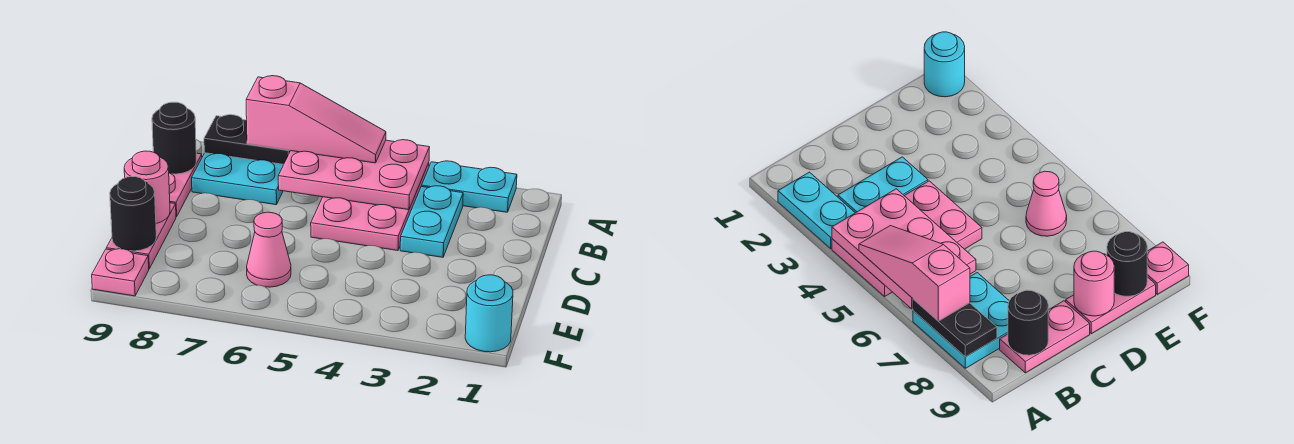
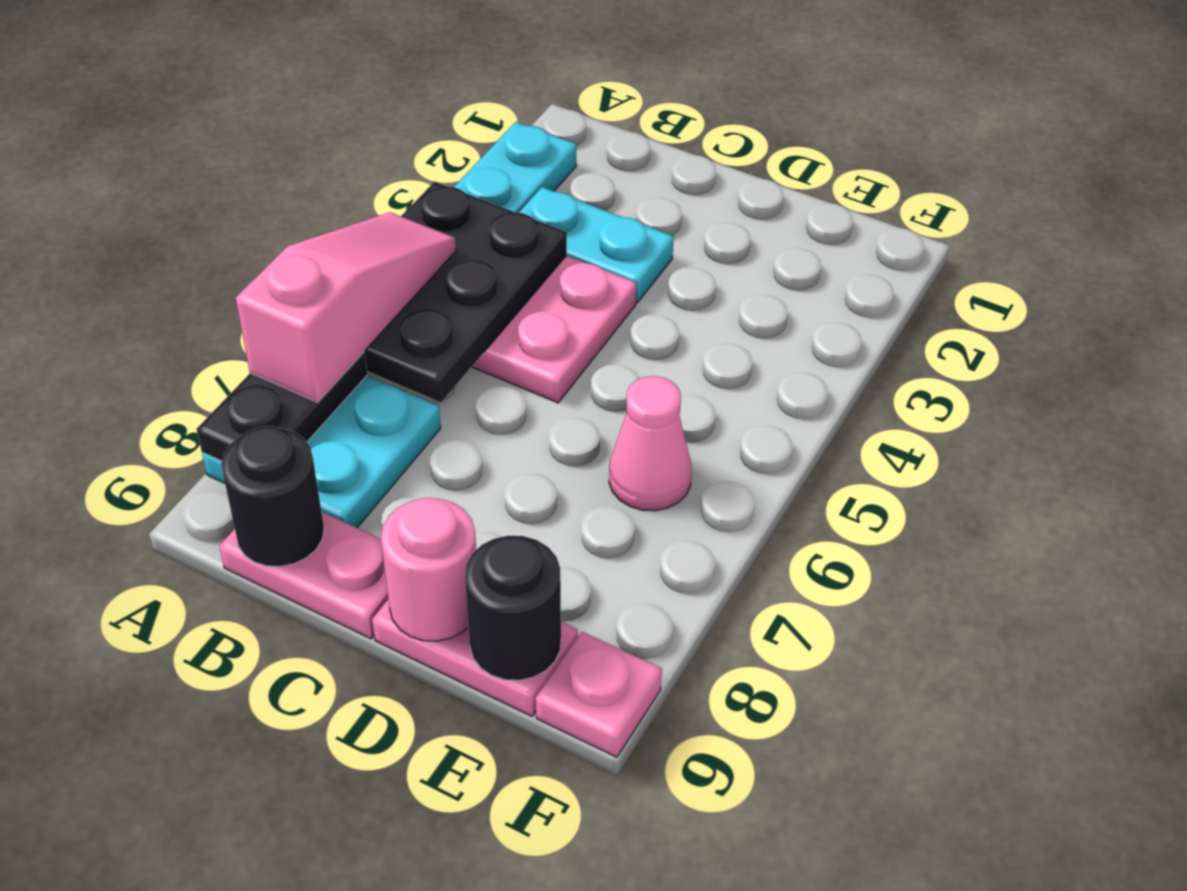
pink 2x3 plate [278,140,430,210] -> black 2x3 plate [364,182,567,402]
cyan 1x1 round brick [465,275,513,352] -> none

